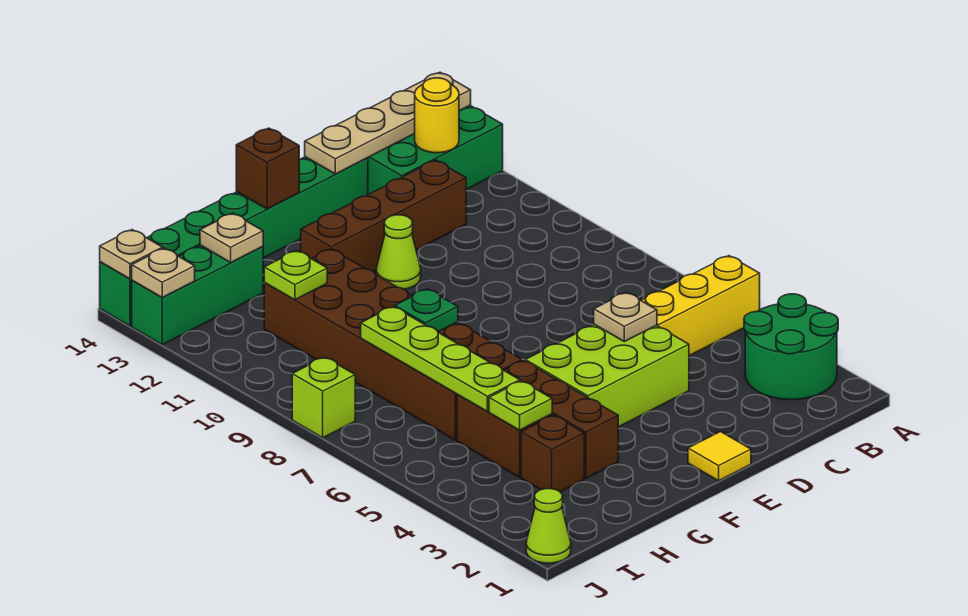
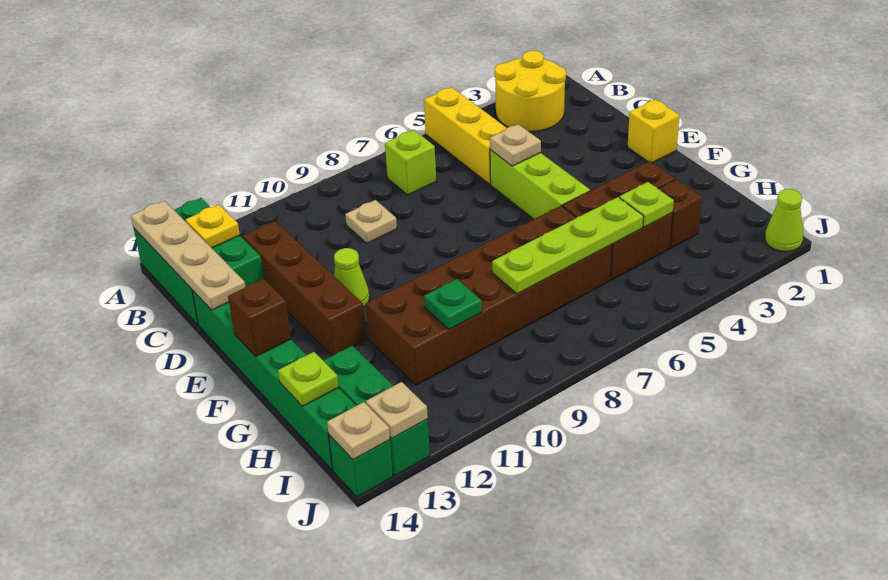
green 2x2 round brick [744,294,838,400] -> yellow 2x2 round brick [495,51,566,132]
yellow 1x1 round brick [415,78,459,153] -> yellow 1x1 plate [186,205,240,248]
lime 2x3 brick [525,325,689,427] -> lime 1x3 brick [490,150,590,219]
yellow 1x1 tile [688,432,751,481] -> yellow 1x1 brick [628,99,680,163]
green 1x1 plate [395,289,458,332] -> green 1x1 plate moved to [424,279,482,329]
lime 1x1 plate [264,251,327,300] -> lime 1x1 plate moved to [278,352,339,406]
tan 1x1 plate [200,213,263,262] -> tan 1x1 plate moved to [345,200,397,243]
lime 1x1 brick [292,357,355,438] -> lime 1x1 brick moved to [385,130,436,195]

